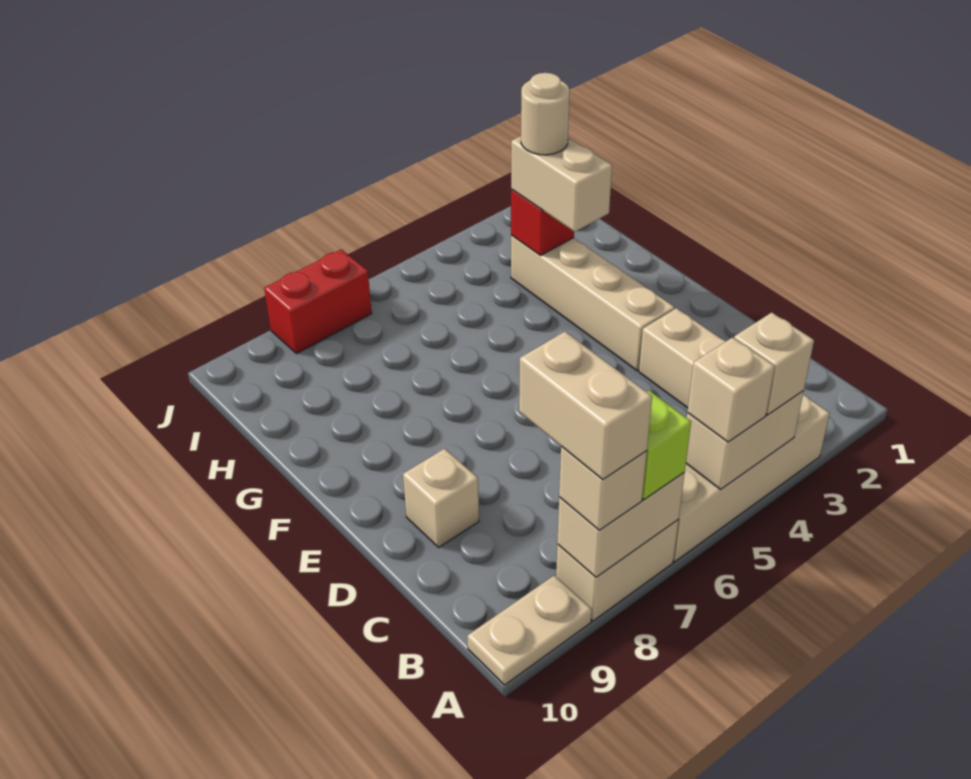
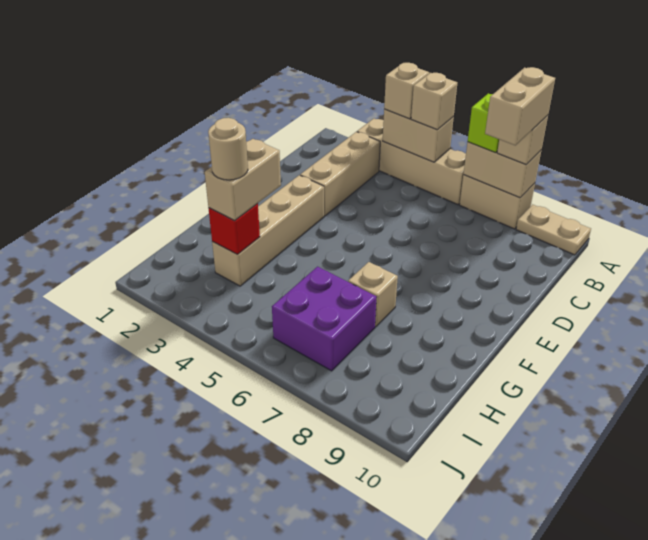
tan 1x1 brick [403,449,479,547] -> tan 1x1 brick moved to [348,262,398,327]
none -> purple 2x2 brick [272,267,376,371]
red 1x2 brick [264,249,372,354] -> none

